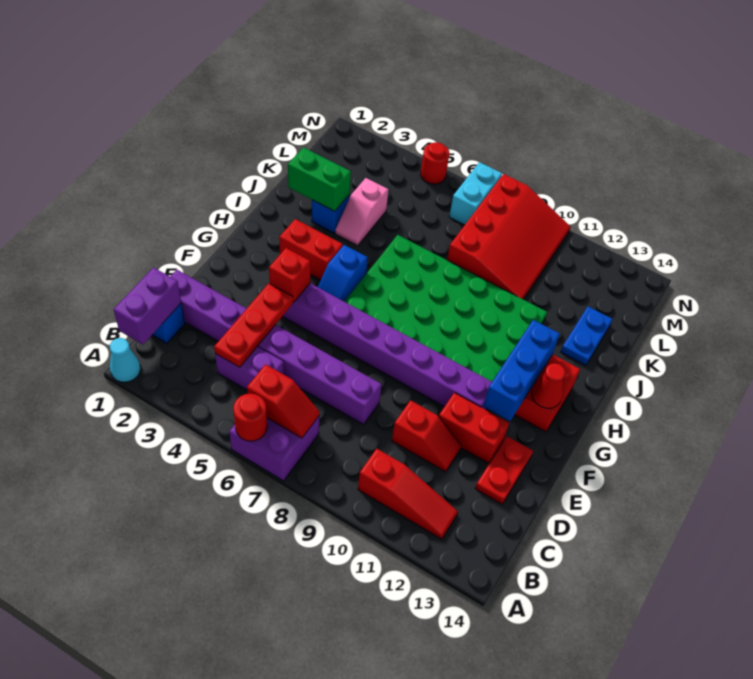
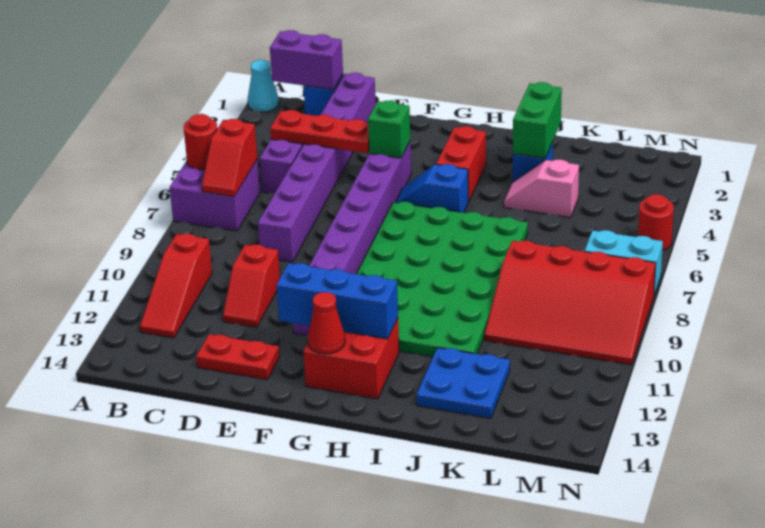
red 1x2 brick [439,393,509,463] -> none
red 1x1 brick [269,248,310,302] -> green 1x1 brick [368,100,410,158]
blue 1x2 plate [561,307,613,365] -> blue 2x2 plate [417,348,510,419]

